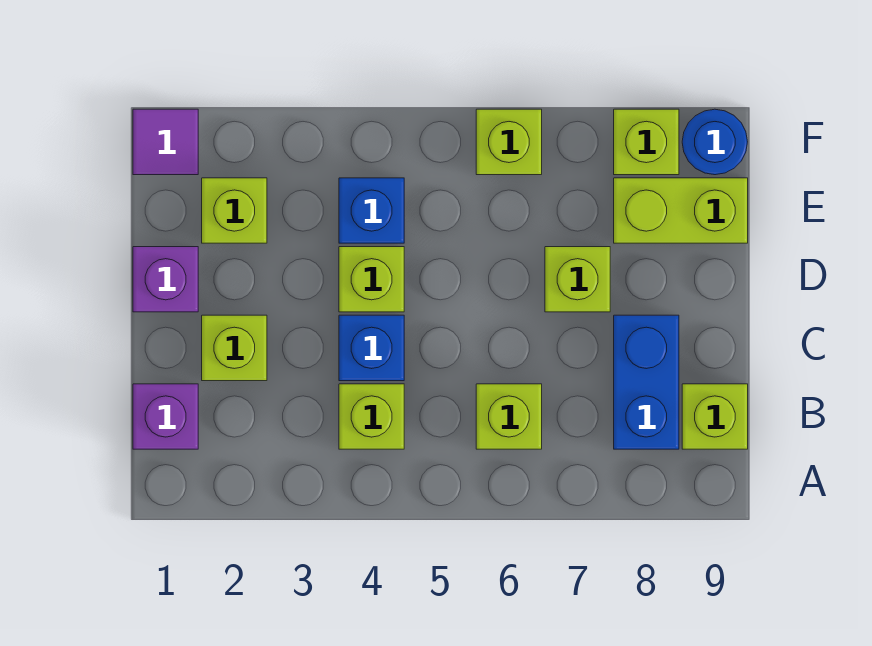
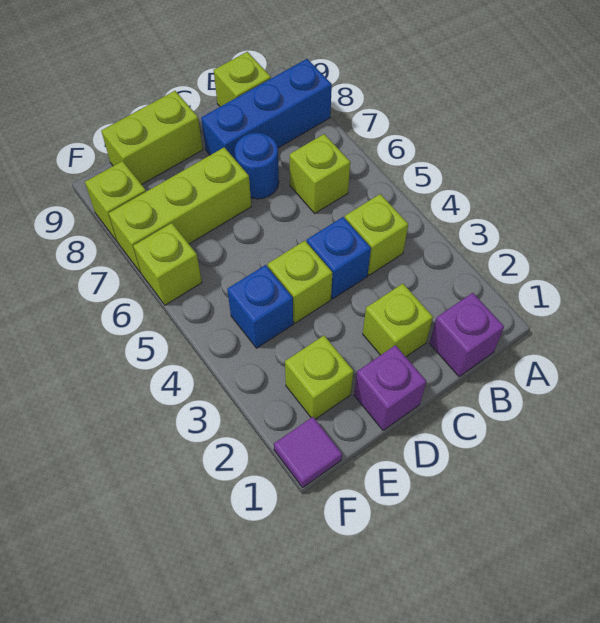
blue 1x2 brick [614,315,679,449] -> blue 1x3 brick [201,59,332,159]
lime 1x1 brick [545,247,610,312] -> lime 1x3 brick [109,147,251,273]
lime 1x2 brick [614,178,748,243] -> lime 1x2 brick turned to [101,91,203,184]
blue 1x1 round brick [682,109,747,175] -> blue 1x1 round brick moved to [235,133,279,199]

